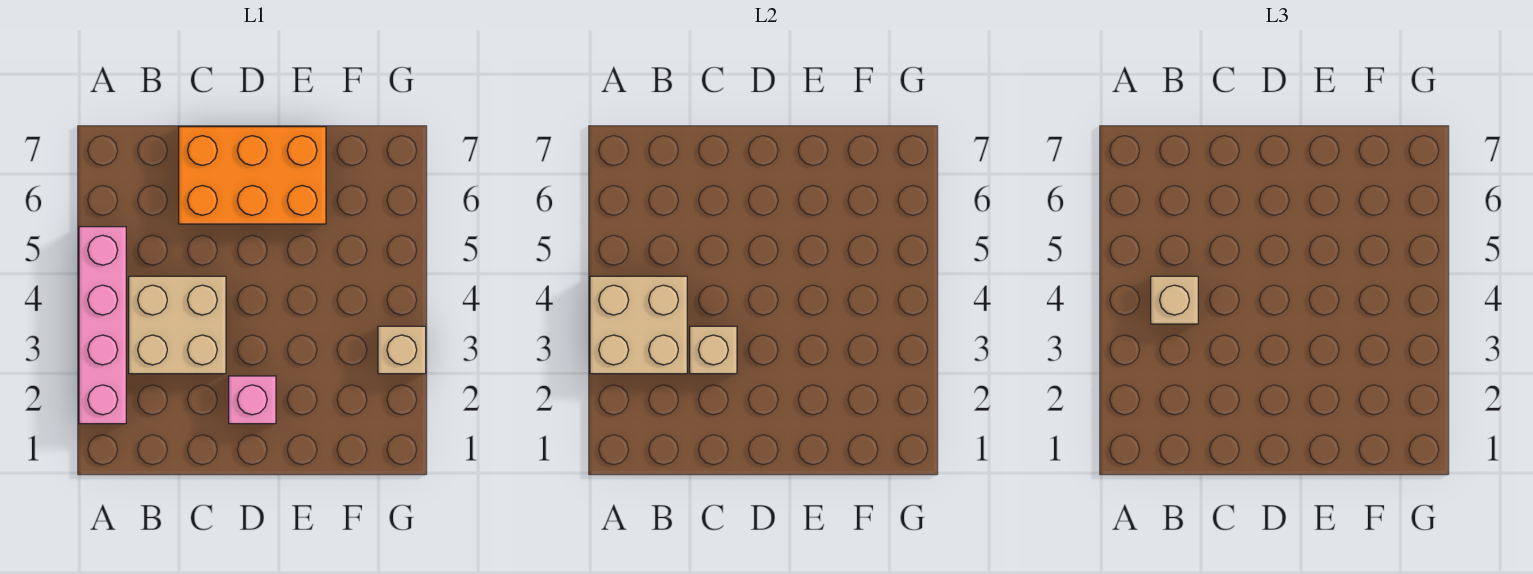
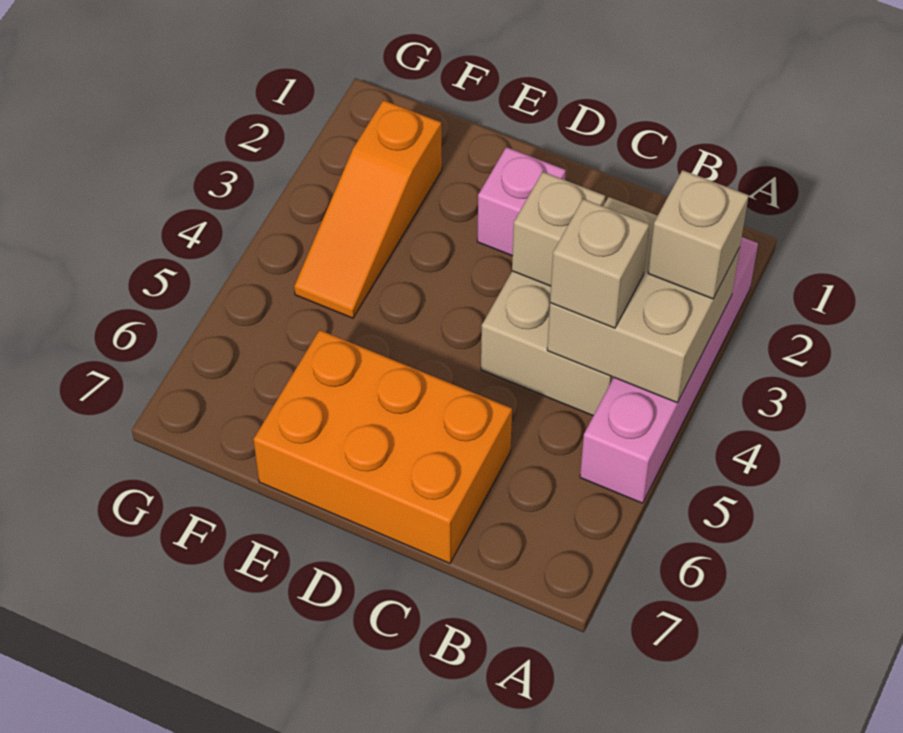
none -> orange 1x3 slope [294,100,442,318]
tan 1x1 brick [378,326,426,374] -> tan 1x1 brick moved to [648,170,749,299]

